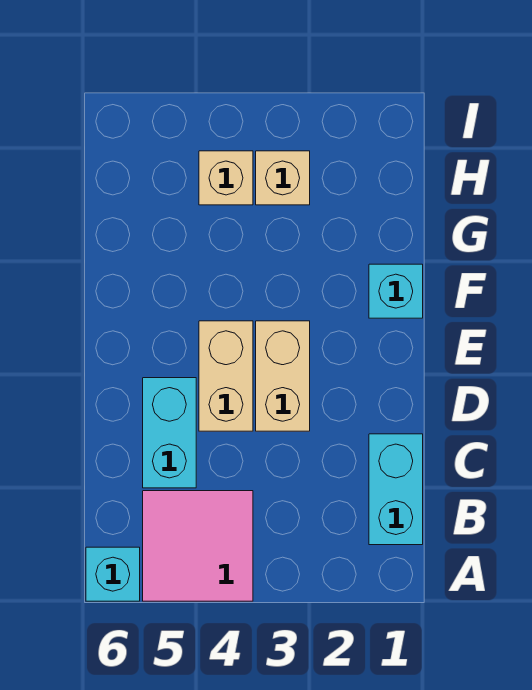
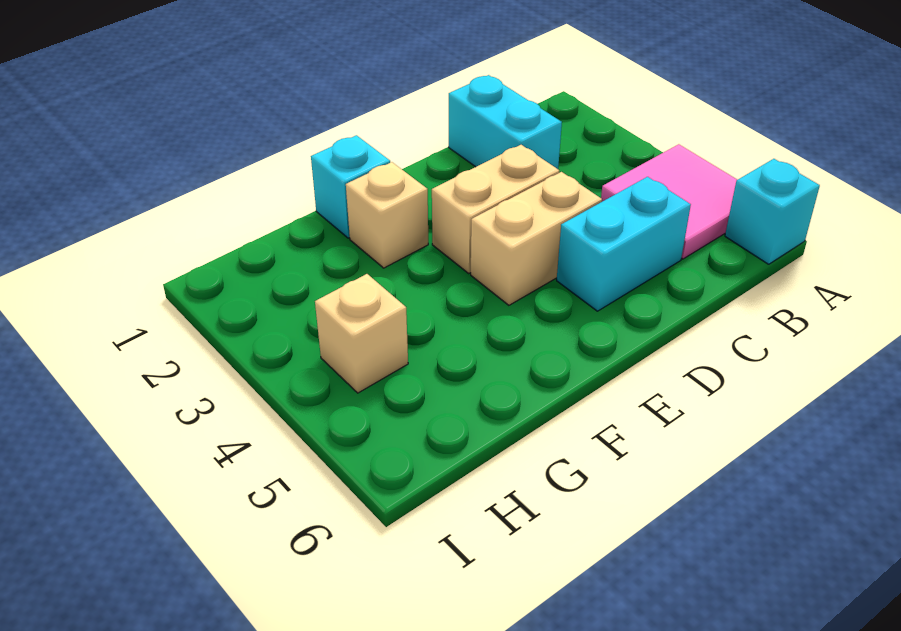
cyan 1x2 brick [369,434,423,545] -> cyan 1x2 brick turned to [449,75,562,169]
tan 1x1 brick [256,151,310,205] -> tan 1x1 brick moved to [346,162,428,268]

